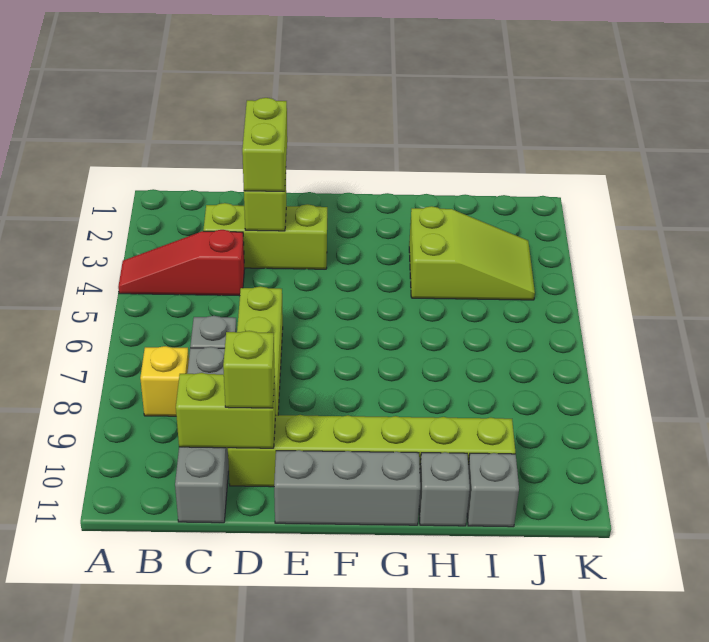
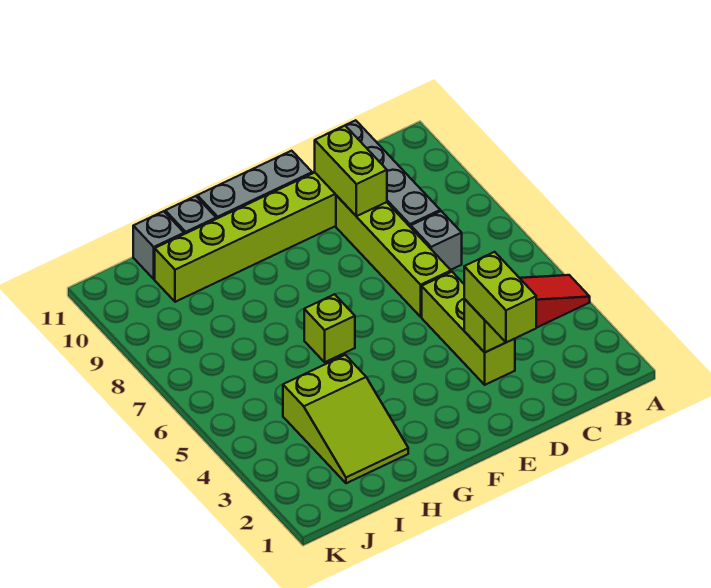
yellow 1x1 brick [140,346,189,416] -> none
lime 1x3 brick [203,203,327,269] -> lime 1x3 brick turned to [422,272,515,385]
lime 1x2 brick [176,373,275,448] -> lime 1x2 brick turned to [315,126,387,216]
lime 1x1 brick [223,331,275,408] -> lime 1x1 brick moved to [304,294,355,362]
lime 2x3 slope [409,206,535,300] -> lime 2x3 slope turned to [283,355,408,483]

